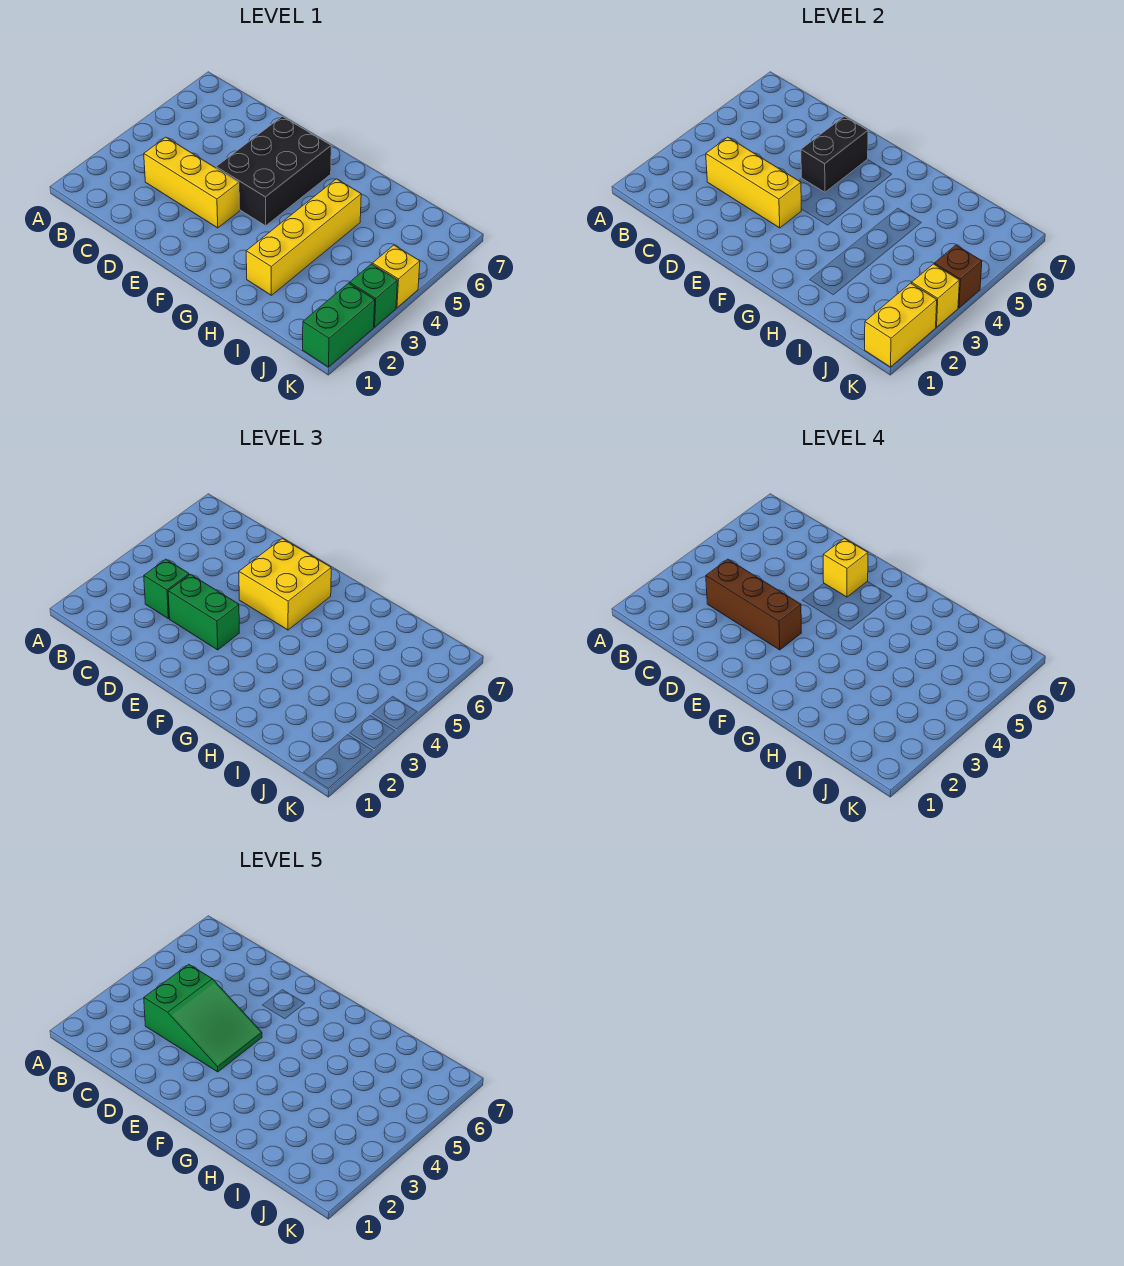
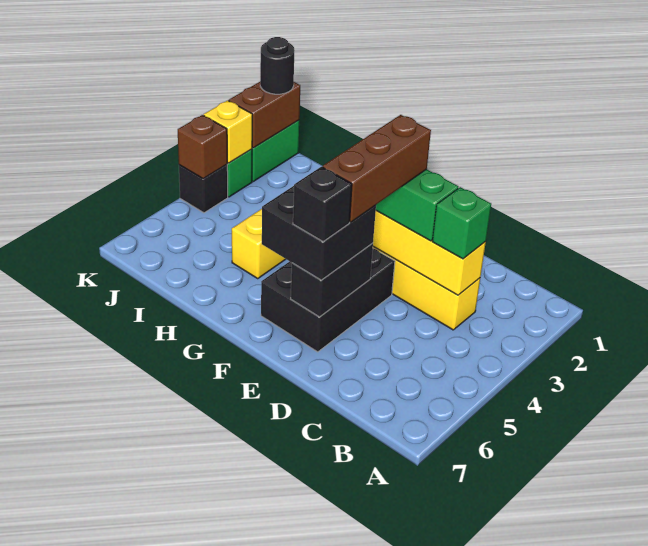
brown 1x3 brick [706,559,801,650] -> brown 1x3 brick turned to [323,115,431,222]
green 2x3 slope [144,964,262,1072] -> none
yellow 2x2 brick [239,539,331,630] -> black 2x2 brick [262,186,376,280]
yellow 1x1 brick [823,539,868,597] -> black 1x1 brick [293,167,352,242]
yellow 1x2 brick [865,283,937,367] -> brown 1x2 brick [229,82,300,148]
none -> black 1x1 round brick [260,37,295,94]
yellow 1x1 brick [372,245,420,308] -> black 1x1 brick [179,164,228,213]

